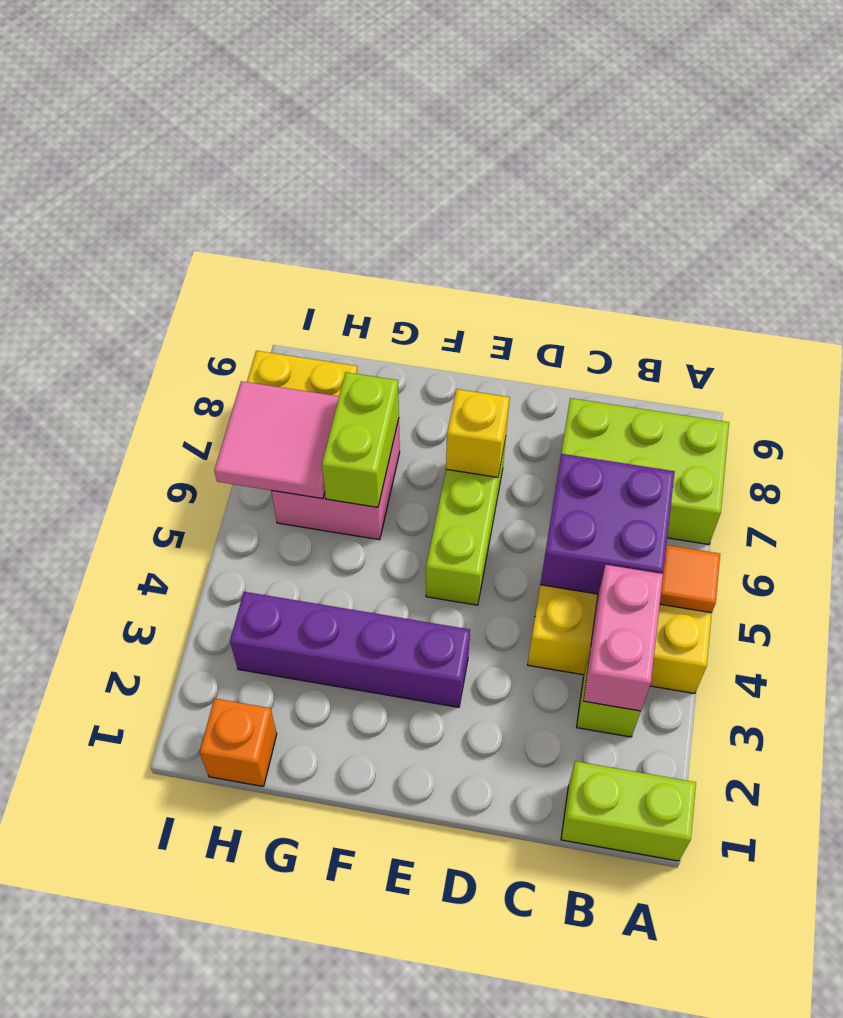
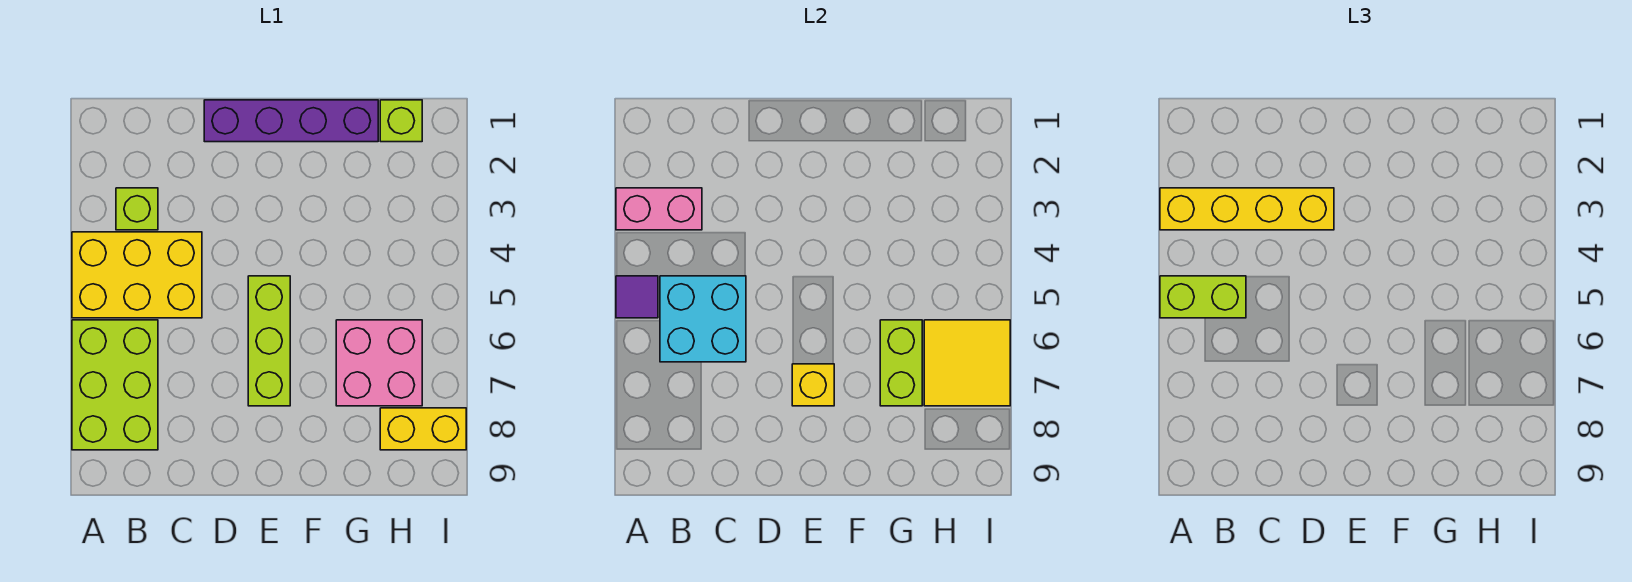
lime 1x2 brick [561,761,696,861] -> lime 1x2 brick moved to [1160,276,1246,318]
none -> yellow 1x4 brick [1160,188,1334,230]
orange 1x1 tile [660,545,720,613] -> purple 1x1 tile [616,276,658,318]
lime 2x3 brick [561,398,729,545] -> lime 2x3 brick turned to [72,320,158,450]
pink 1x2 brick [583,565,663,711] -> pink 1x2 brick turned to [616,188,702,230]
purple 2x2 brick [540,454,675,594] -> cyan 2x2 brick [660,276,746,362]
purple 1x4 brick [230,592,470,707] -> purple 1x4 brick moved to [204,100,378,142]
orange 1x1 brick [200,699,277,787] -> lime 1x1 brick [380,100,422,142]
pink 2x2 tile [214,381,339,499] -> yellow 2x2 tile [924,320,1010,406]

